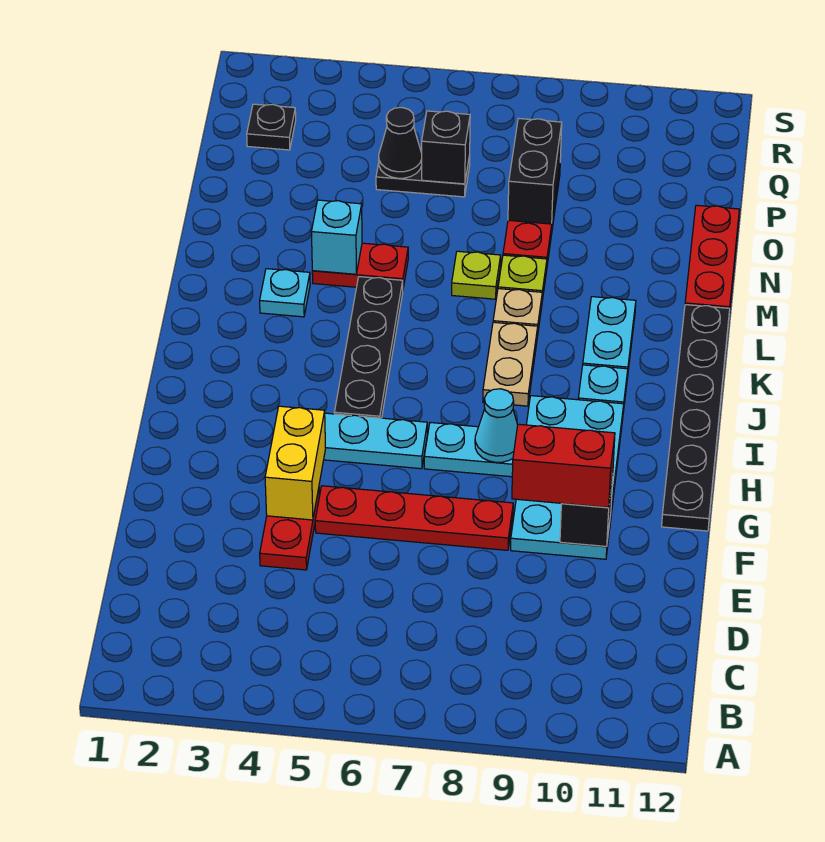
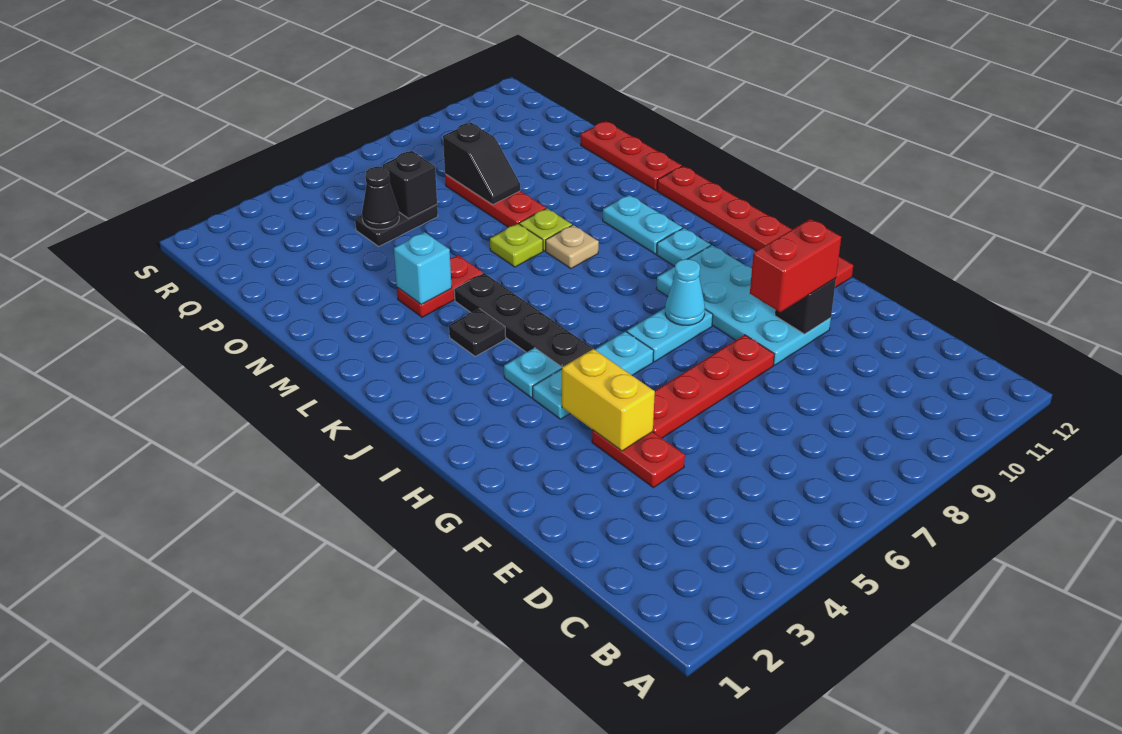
black 1x6 plate [662,305,730,531] -> red 1x6 plate [657,166,853,288]
tan 1x2 plate [483,322,538,406] -> none
cyan 1x1 plate [260,269,310,317] -> cyan 1x1 plate moved to [504,348,562,398]
black 1x2 brick [508,118,562,224] -> black 1x2 slope [443,123,520,205]
black 1x1 plate [247,104,296,150] -> black 1x1 plate moved to [449,309,506,356]

